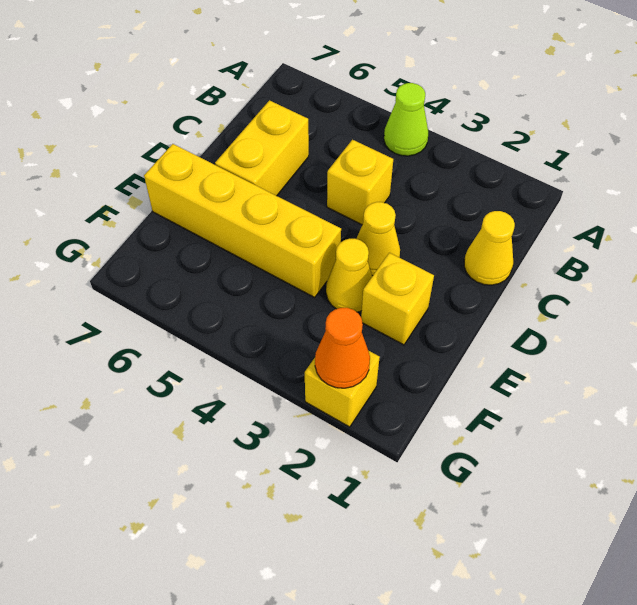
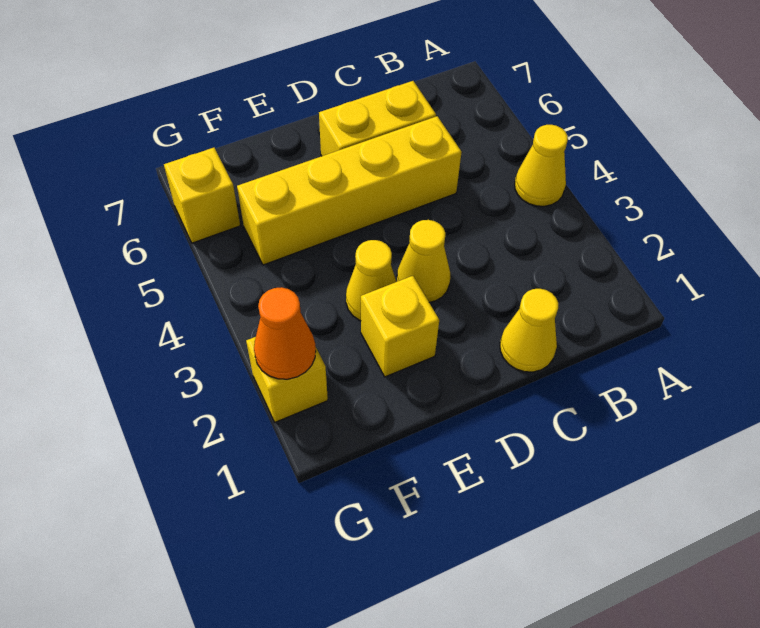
lime 1x1 cone [384,83,428,156] -> yellow 1x1 cone [515,125,568,206]
yellow 1x1 brick [327,140,393,225] -> yellow 1x1 brick moved to [164,148,240,243]
yellow 1x4 brick [144,144,341,297] -> yellow 1x4 brick turned to [237,116,462,265]

